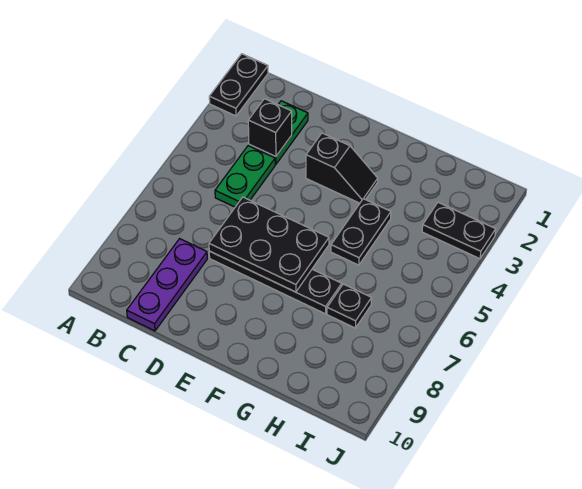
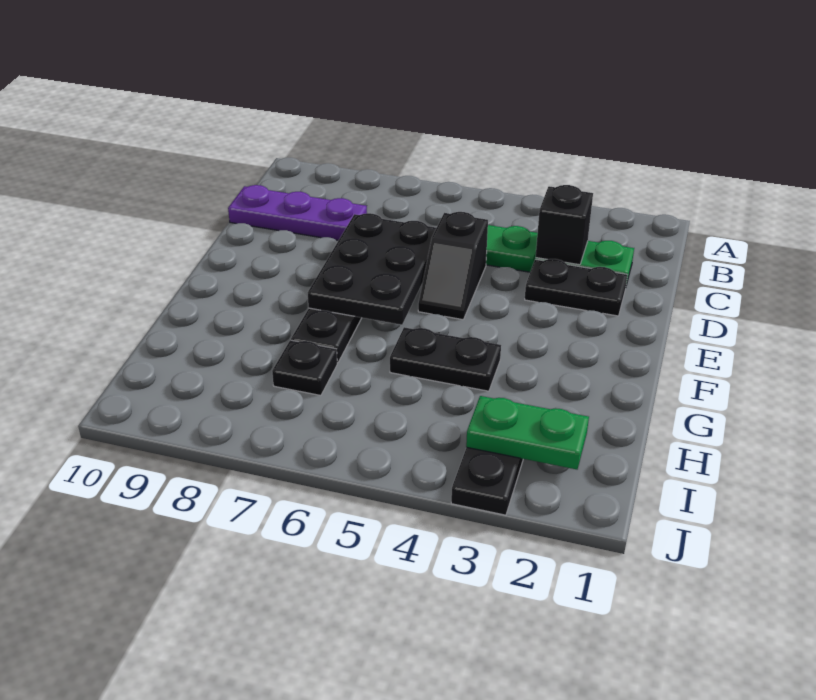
black 1x2 plate [209,54,268,116] -> black 1x2 plate moved to [525,259,628,316]
black 1x2 slope [306,133,378,203] -> black 1x2 slope moved to [418,212,488,320]
none -> green 1x2 plate [466,396,589,469]

